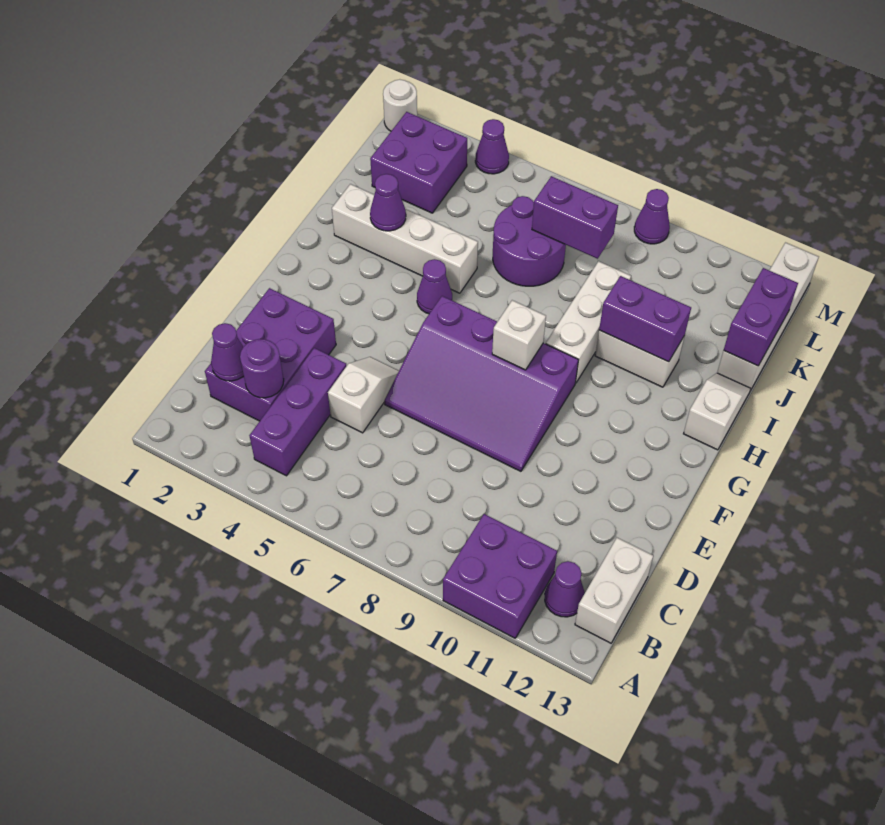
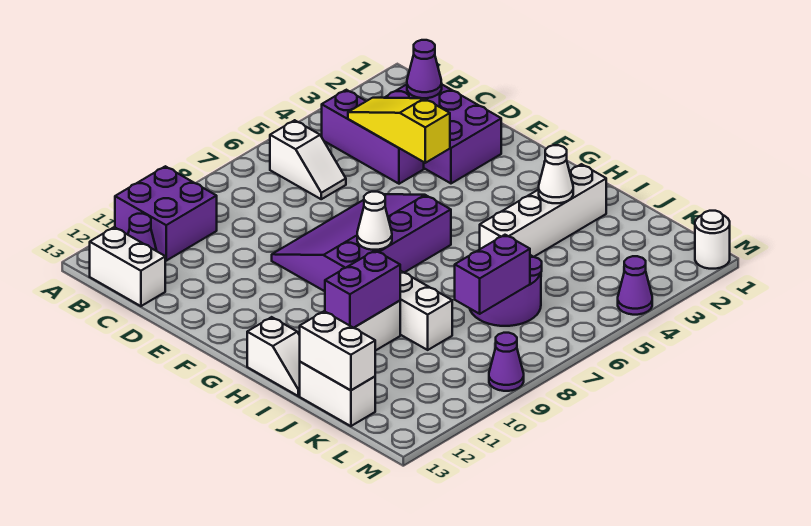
purple 1x1 round brick [240,339,284,398] -> none
none -> yellow 1x3 slope [348,98,450,163]
white 1x2 slope [328,357,399,433] -> white 1x2 slope moved to [270,120,346,199]
white 1x1 brick [492,300,546,370] -> white 1x1 cone [357,192,392,250]
purple 1x1 cone [417,259,452,314] -> none
purple 1x1 cone [370,174,406,231] -> white 1x1 cone [539,145,573,203]
white 1x4 brick [717,243,819,391] -> white 1x2 brick [300,362,375,426]
purple 1x2 brick [724,268,798,366] -> white 1x2 brick [300,311,375,390]
purple 2x2 brick [370,112,467,213] -> none

